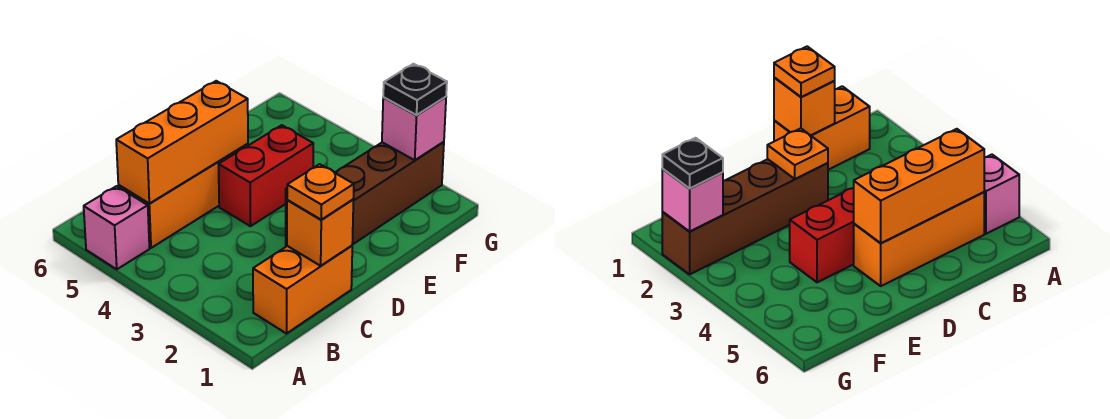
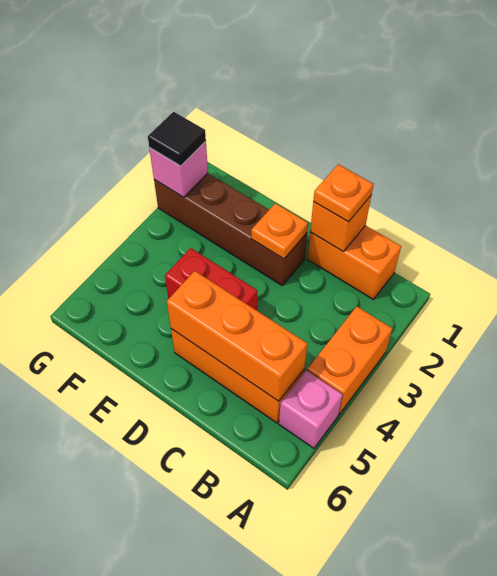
none -> orange 1x2 brick [307,306,392,414]
black 1x1 plate [383,64,447,115] -> black 1x1 tile [148,112,206,166]

